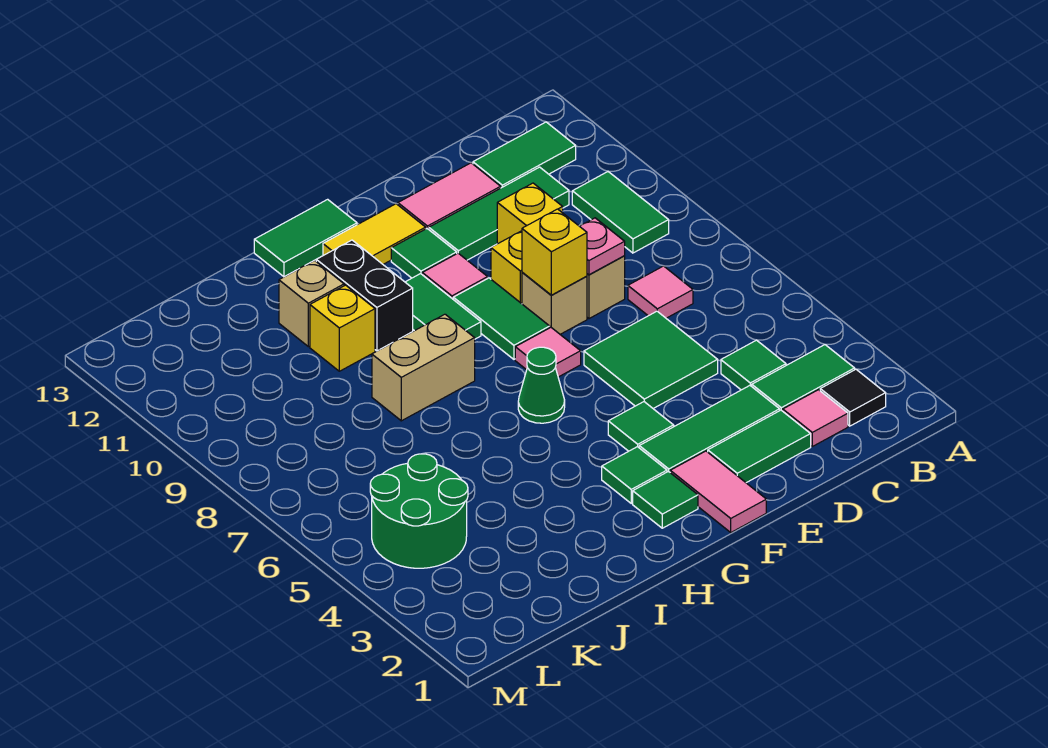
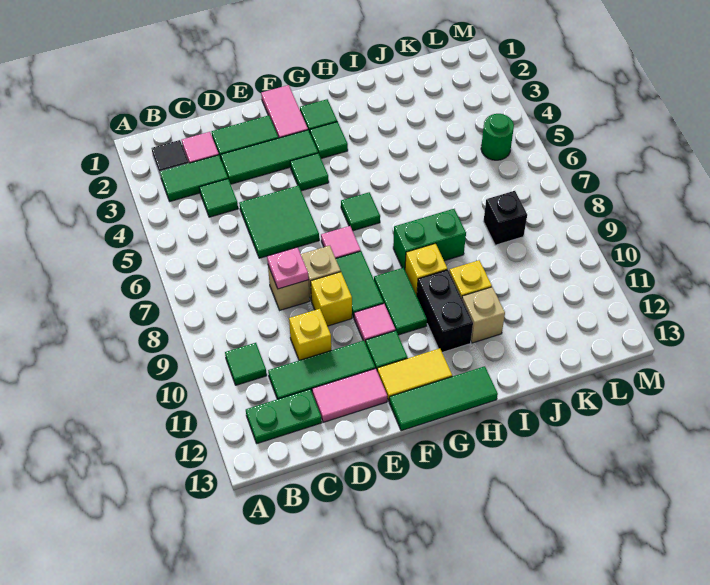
green 1x2 tile [572,172,669,253] -> green 1x1 tile [225,343,267,385]
green 1x2 tile [473,122,576,188] -> green 1x2 plate [246,389,322,443]
pink 1x1 tile [628,266,693,318] -> none
yellow 1x1 brick [522,209,587,295] -> yellow 1x1 brick moved to [405,243,447,296]
green 1x1 cone [518,347,565,423] -> green 1x1 tile [341,192,380,231]
green 1x2 tile [254,199,357,277] -> green 1x3 tile [389,366,498,431]
tan 1x2 brick [372,314,475,421] -> green 1x2 brick [393,209,466,269]
green 2x2 round brick [370,454,468,568] -> green 1x1 round brick [481,114,514,160]
none -> black 1x1 brick [483,191,527,245]

